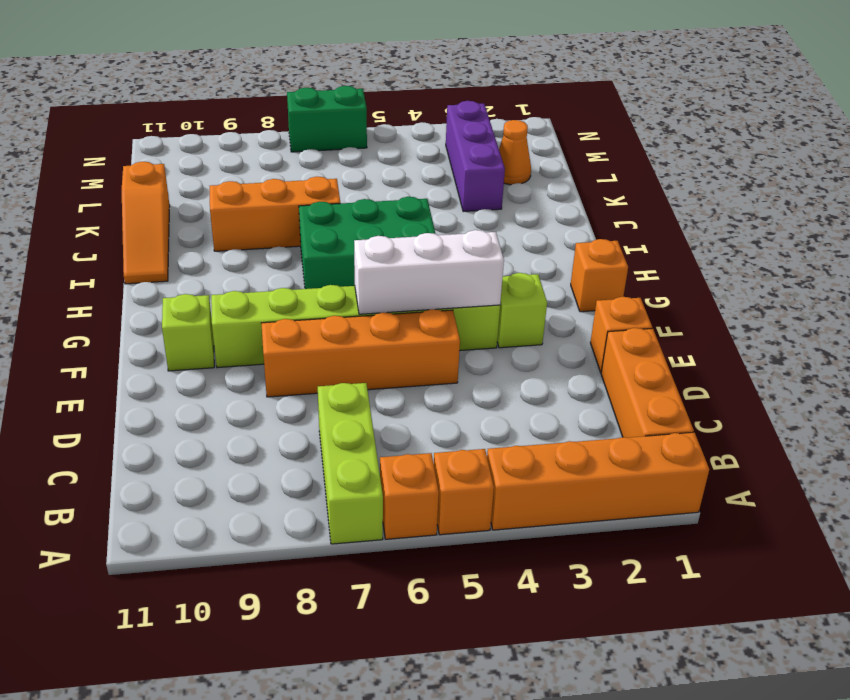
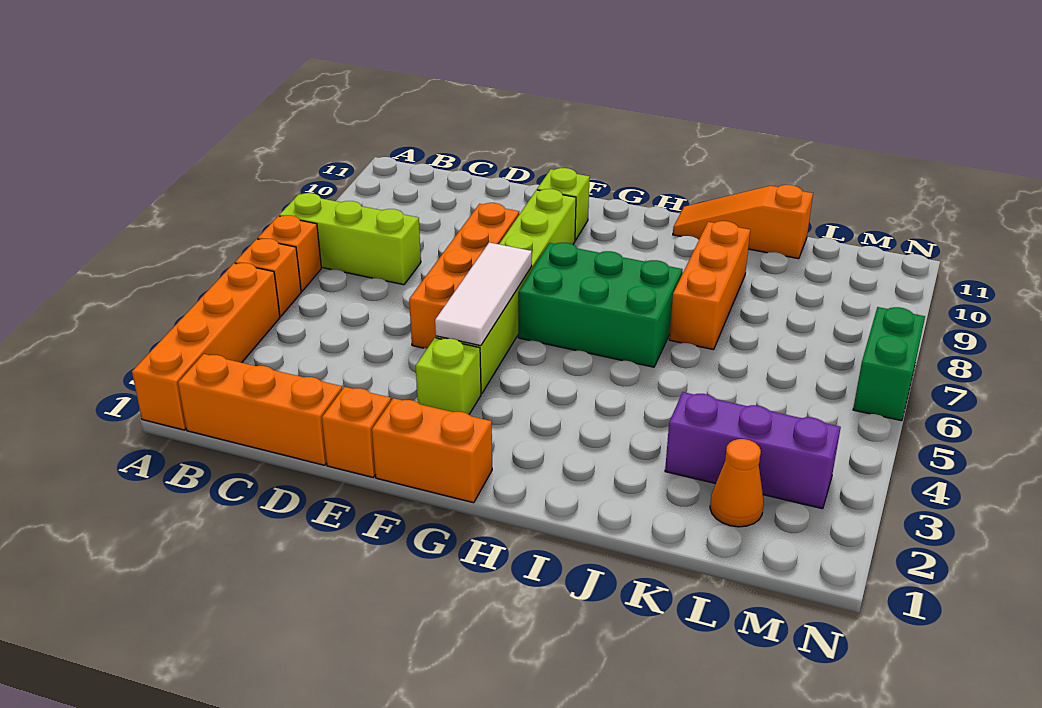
white 1x3 brick [354,230,504,314] -> white 1x3 tile [435,242,532,346]
orange 1x1 brick [571,239,628,312] -> orange 1x2 brick [372,398,492,503]
green 2x3 brick [299,197,435,289] -> green 2x3 brick turned to [518,243,682,367]

